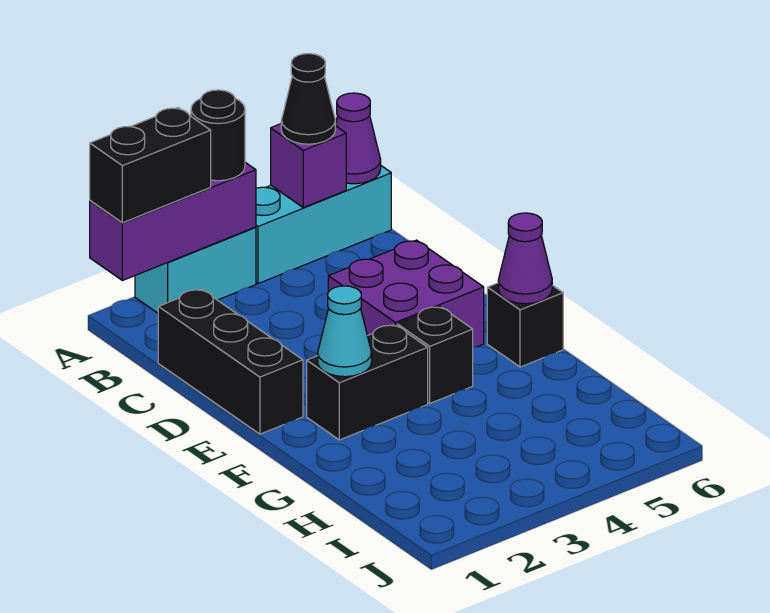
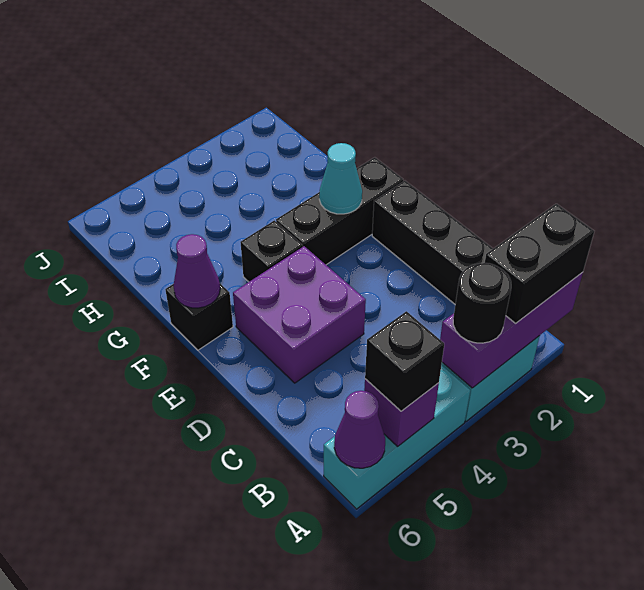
black 1x1 cone [281,54,335,144] -> black 1x1 brick [365,311,444,411]
black 1x2 brick [307,325,428,440] -> black 1x3 brick [276,157,403,265]

